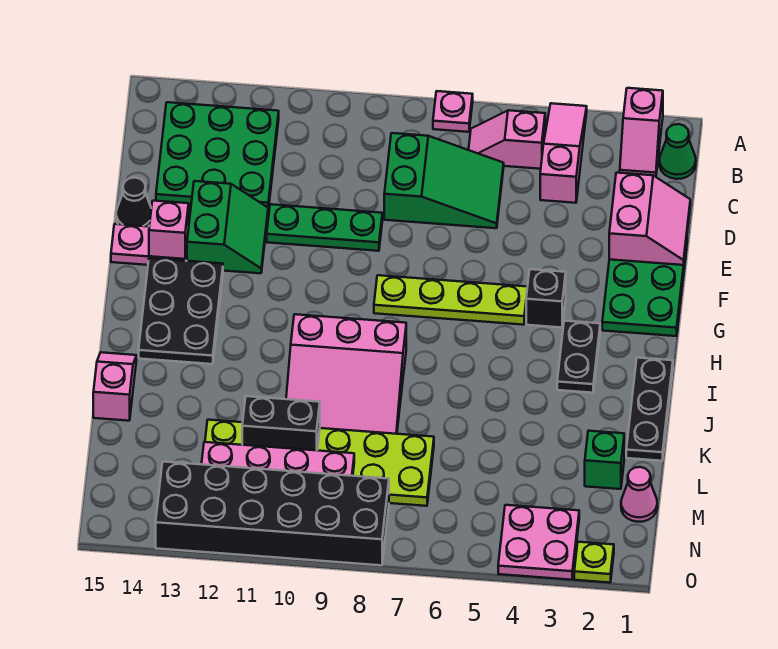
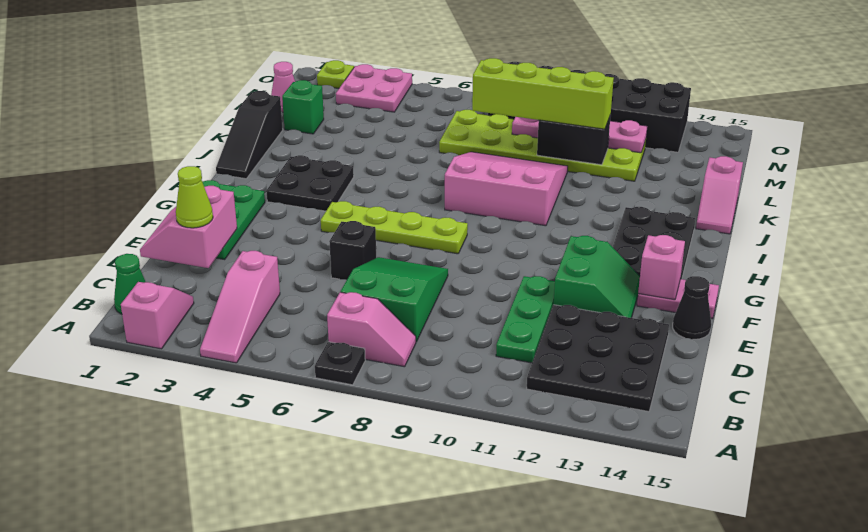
pink 1x1 plate [433,91,473,132] -> black 1x1 plate [315,342,365,385]
pink 1x2 slope [469,110,545,169] -> pink 1x2 slope moved to [327,292,416,367]
green 3x3 plate [156,102,279,210] -> black 3x3 plate [527,305,669,412]
green 2x3 slope [384,133,504,228] -> green 2x3 slope turned to [341,257,448,342]
none -> lime 1x1 cone [176,166,213,228]
green 1x3 plate [267,204,382,251] -> green 1x3 plate turned to [496,276,555,363]
green 2x2 slope [187,181,268,273] -> green 2x2 slope turned to [554,236,640,318]
black 1x1 brick [526,269,566,328] -> black 1x1 brick moved to [329,221,376,280]
black 1x2 plate [557,321,600,393] -> black 2x2 plate [266,155,354,211]
black 1x3 plate [626,358,673,461] -> black 1x3 slope [216,91,283,179]
none -> lime 1x4 brick [472,58,614,129]

